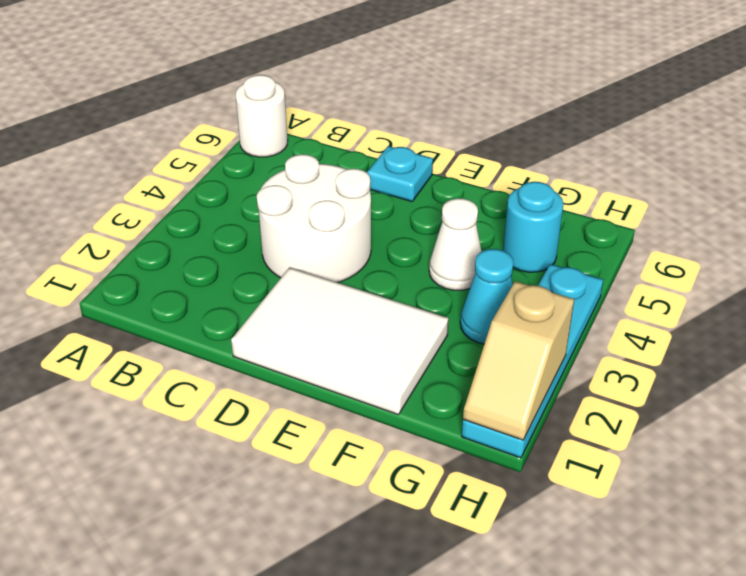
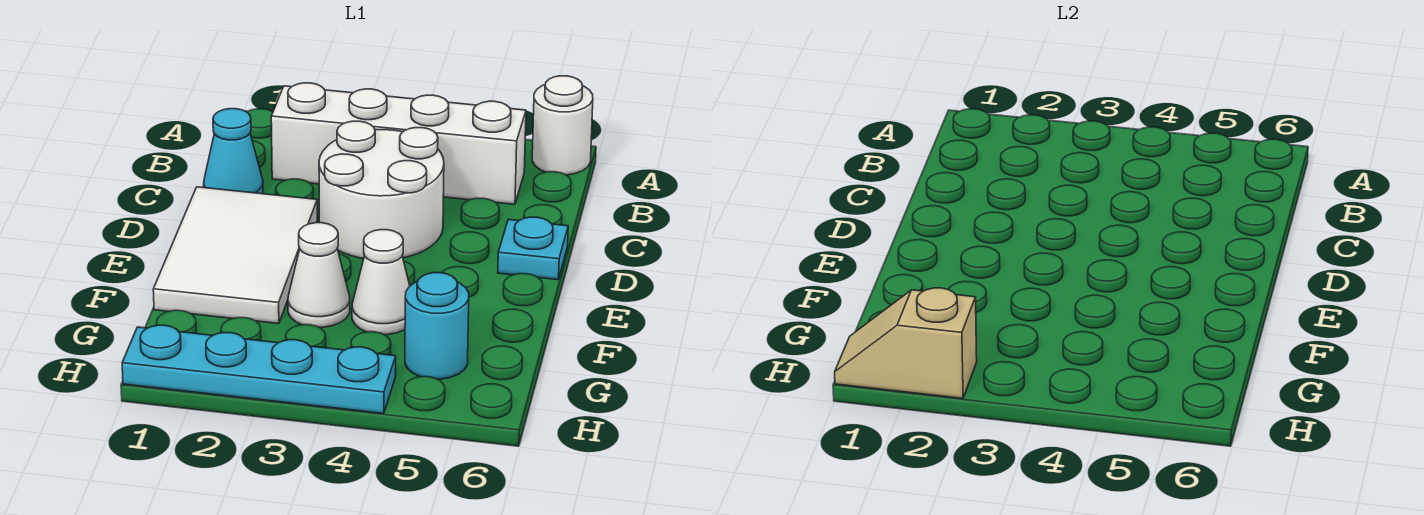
none -> white 1x4 brick [271,83,526,204]
none -> white 1x1 cone [288,223,350,328]
cyan 1x1 cone [460,249,513,344] -> cyan 1x1 cone moved to [204,109,263,194]

